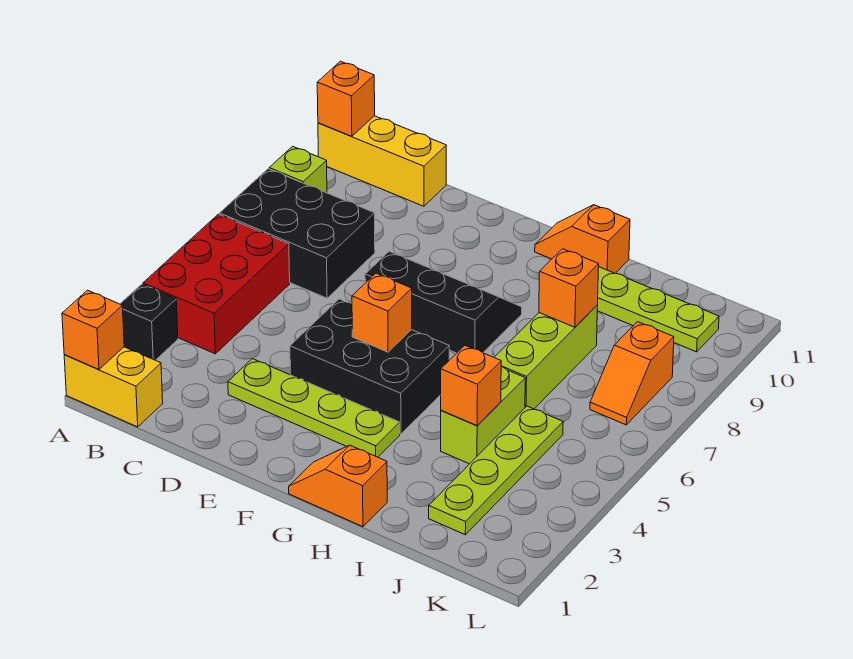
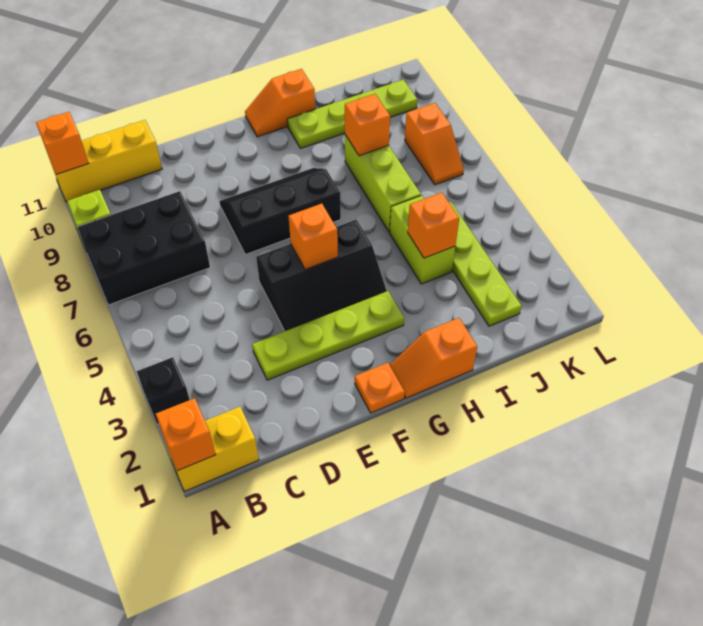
red 2x3 brick [143,214,290,354] -> none
black 2x3 brick [290,299,449,434] -> black 2x3 slope [256,220,387,331]
none -> orange 1x1 plate [355,363,405,413]

